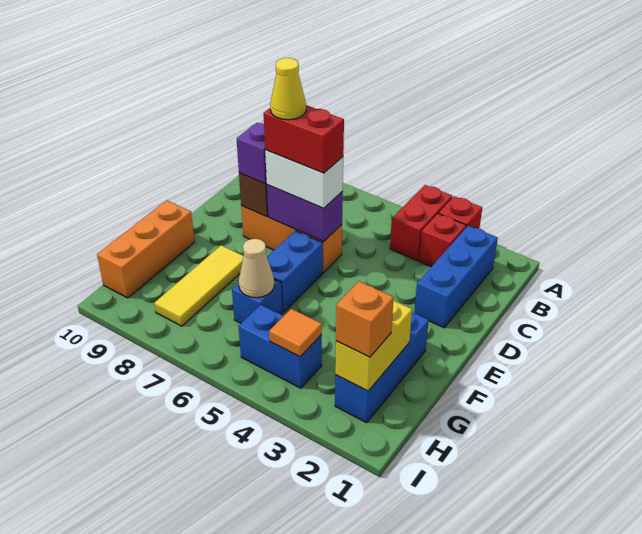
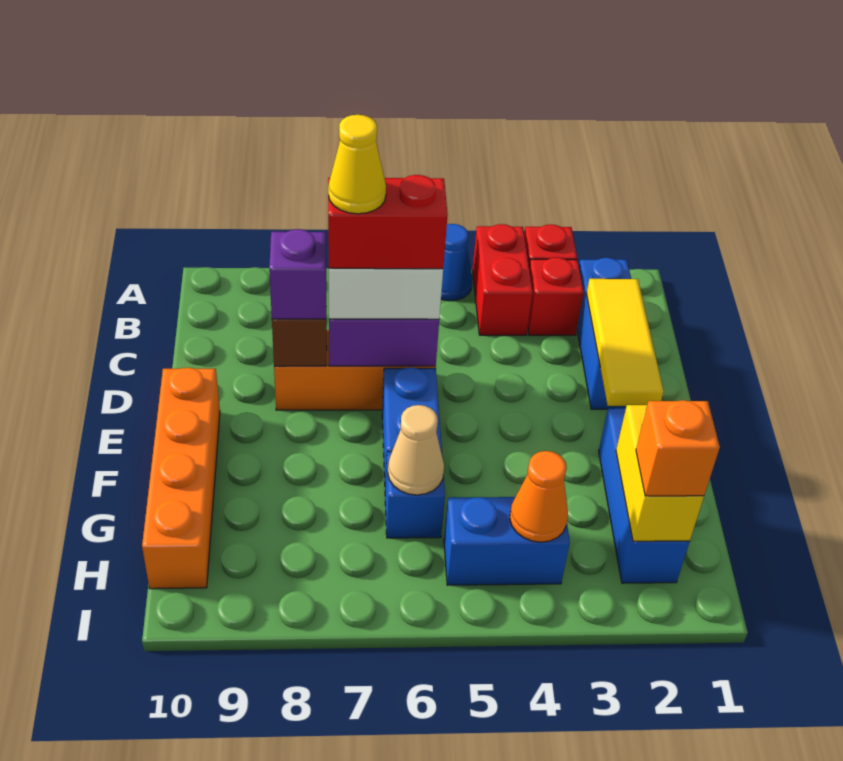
none -> blue 1x1 cone [441,224,472,301]
yellow 1x3 tile [154,245,243,326] -> yellow 1x3 tile moved to [587,279,664,406]
orange 1x3 brick [97,200,195,298] -> orange 1x4 brick [142,368,220,589]
orange 1x1 tile [269,309,322,357] -> orange 1x1 cone [510,451,568,542]

